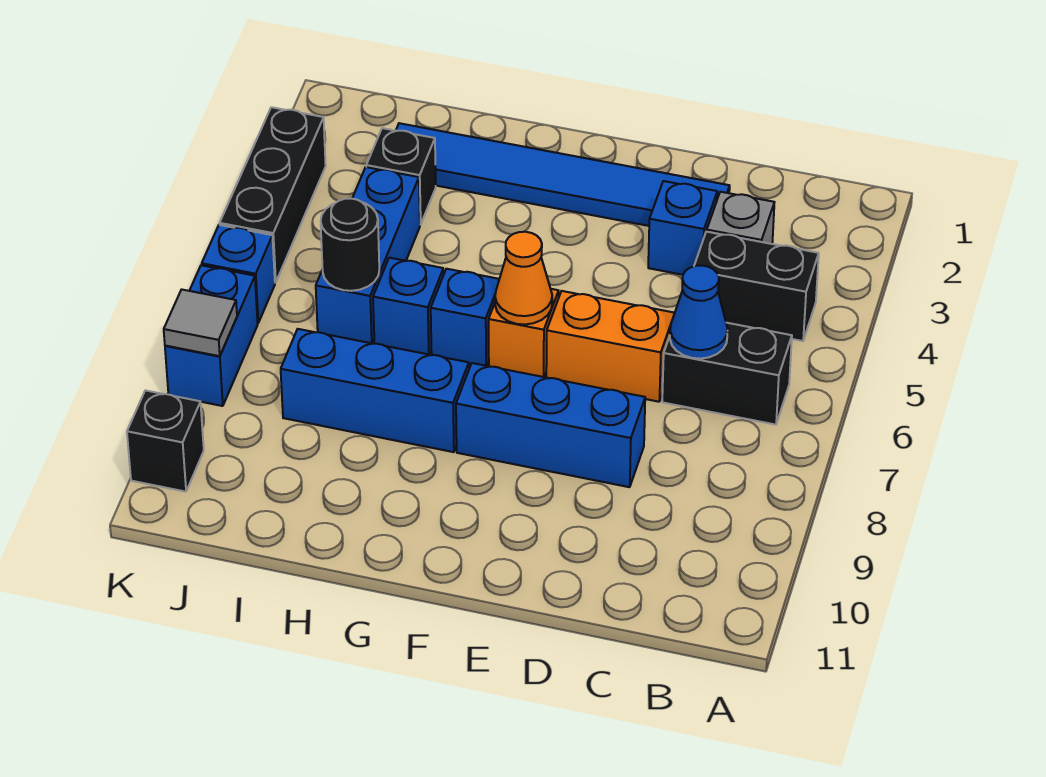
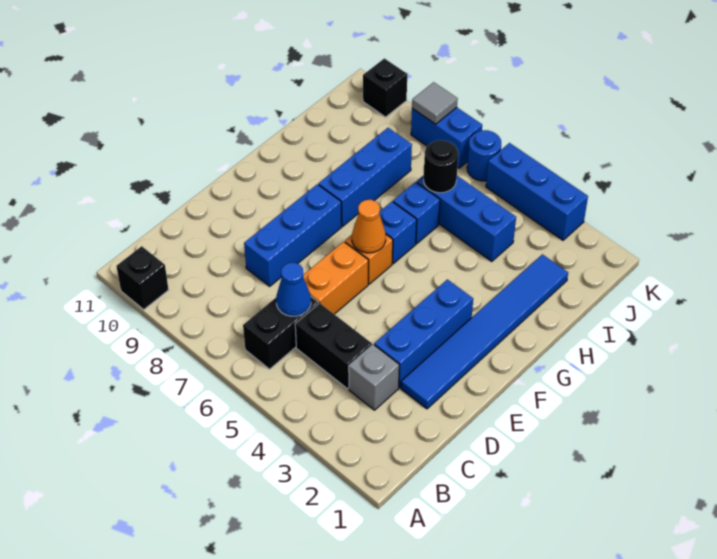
black 1x2 brick [694,232,819,341] -> black 1x2 brick turned to [295,303,372,389]
blue 1x1 brick [648,181,717,275] -> blue 1x3 brick [374,279,473,387]
black 1x1 brick [366,128,436,225] -> black 1x1 brick moved to [116,246,169,309]
black 1x3 brick [220,107,326,283] -> blue 1x3 brick [486,143,588,240]
blue 1x1 brick [202,225,275,323] -> blue 1x1 round brick [467,130,501,181]

